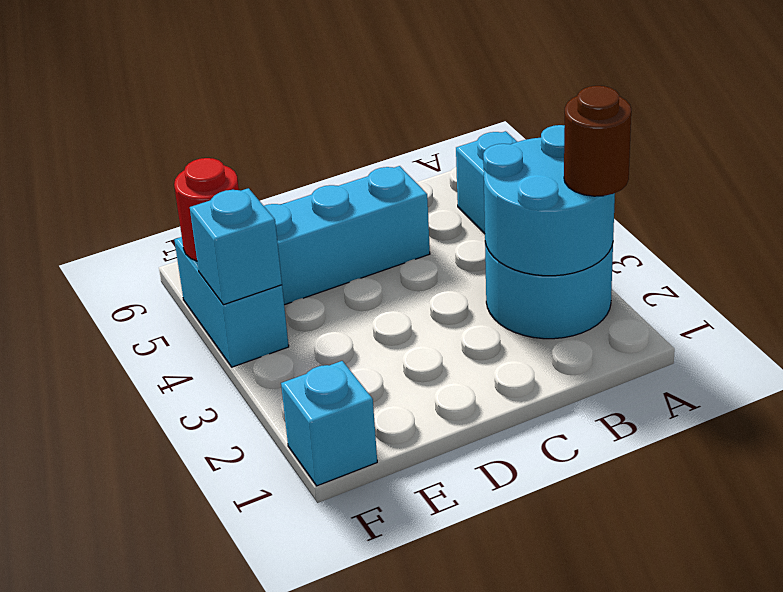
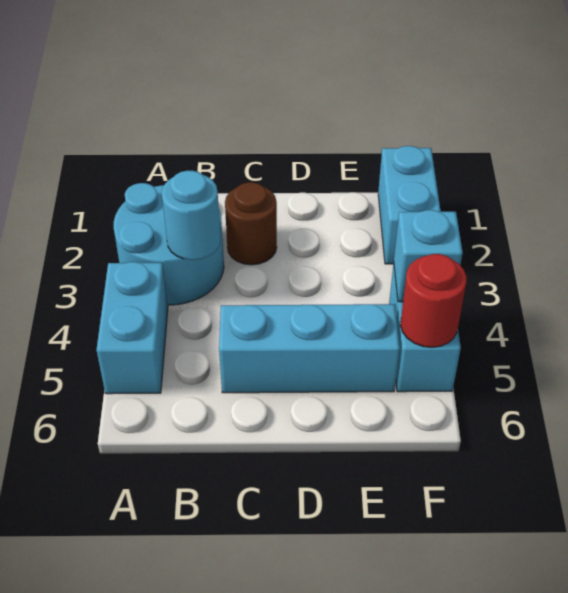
cyan 2x2 round brick [483,125,615,276] -> cyan 1x1 round brick [162,171,221,260]
brown 1x1 round brick [564,86,631,196] -> brown 1x1 round brick moved to [225,182,277,265]
cyan 1x1 brick [281,361,377,486] -> cyan 1x2 brick [378,146,441,264]

